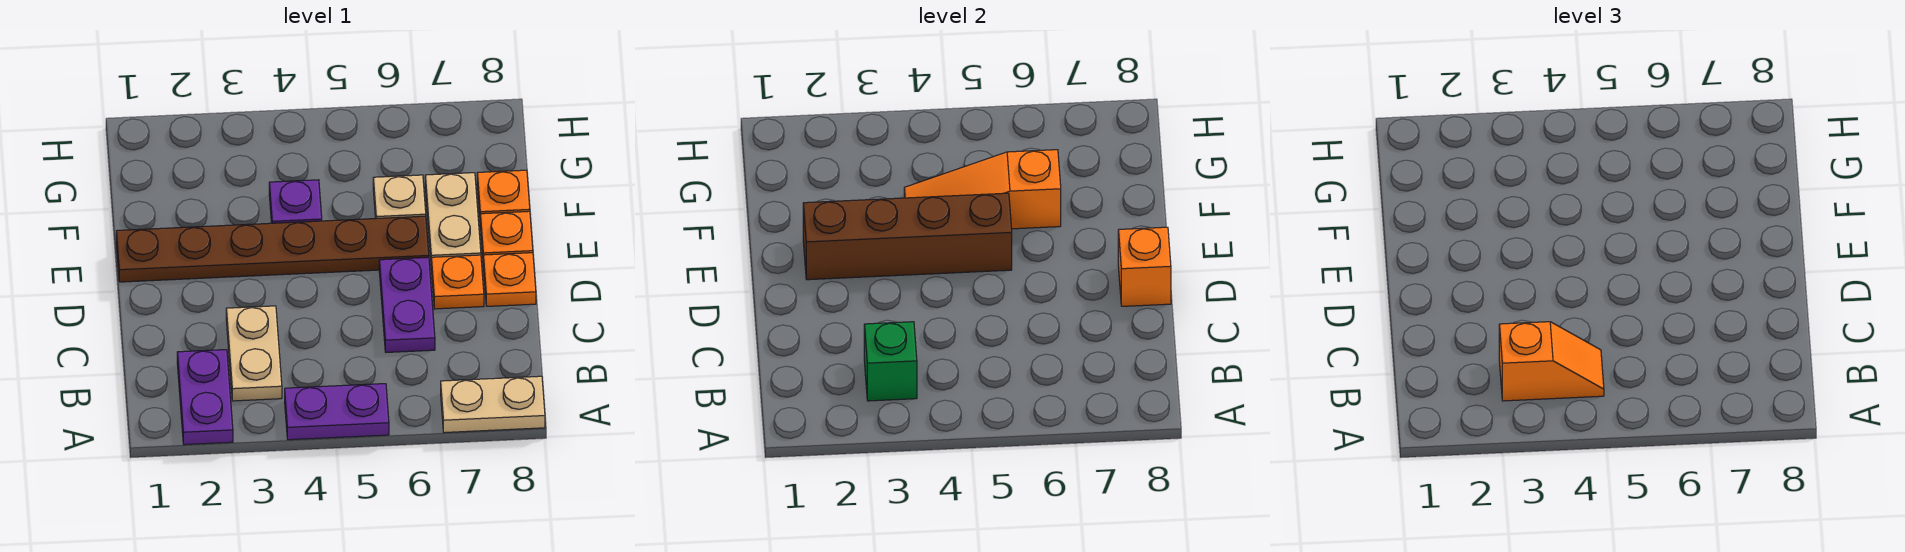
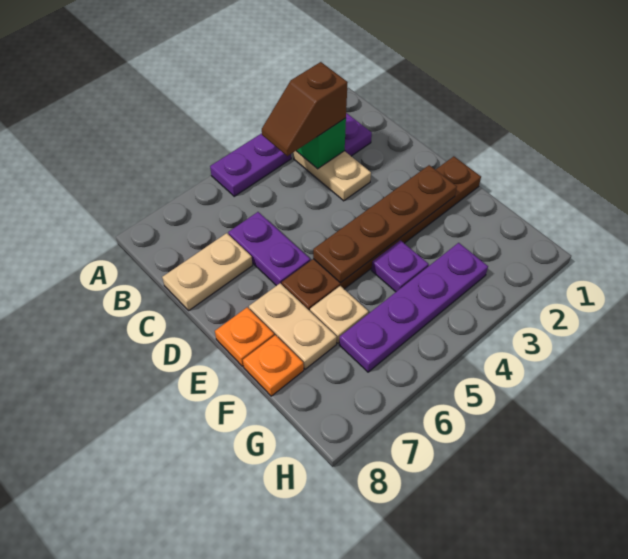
tan 1x2 plate [441,376,545,433] -> tan 1x2 plate moved to [162,233,253,310]
orange 1x2 slope [1499,322,1604,401] -> brown 1x2 slope [262,62,348,156]
orange 1x1 plate [431,255,484,309] -> none
orange 1x1 plate [483,253,536,306] -> none
orange 1x1 brick [1118,227,1171,306] -> none
brown 1x4 brick [803,193,1012,280] -> brown 1x4 plate [313,165,457,283]
orange 1x3 slope [904,150,1061,229] -> none
none -> purple 1x4 plate [339,243,488,372]

